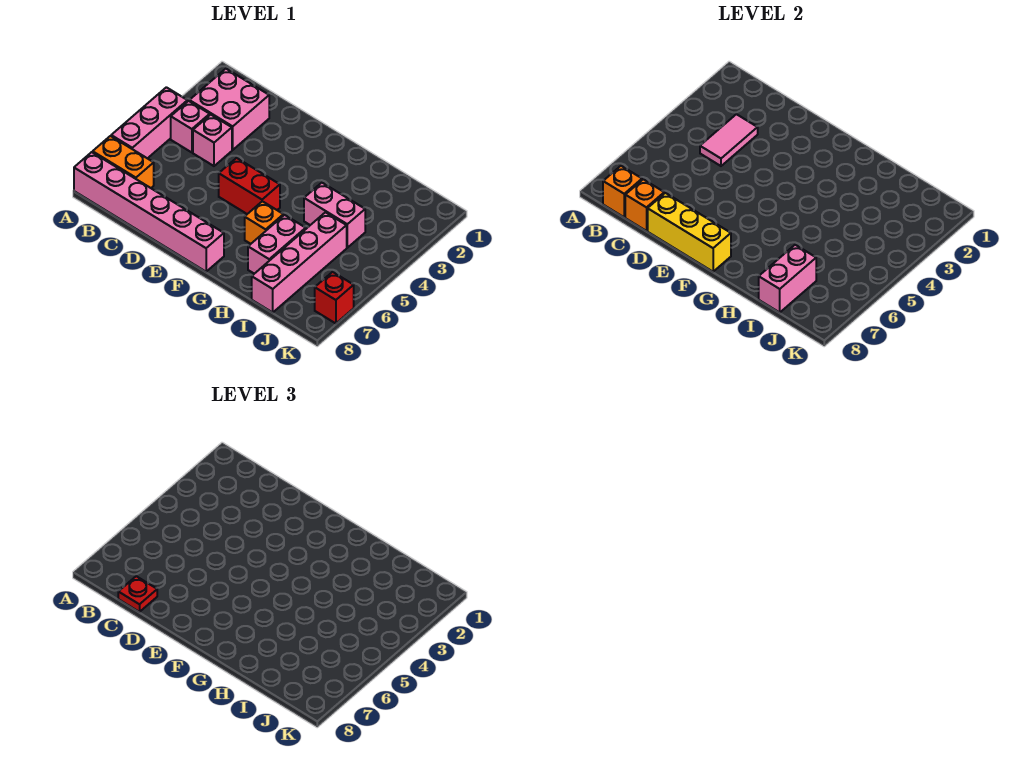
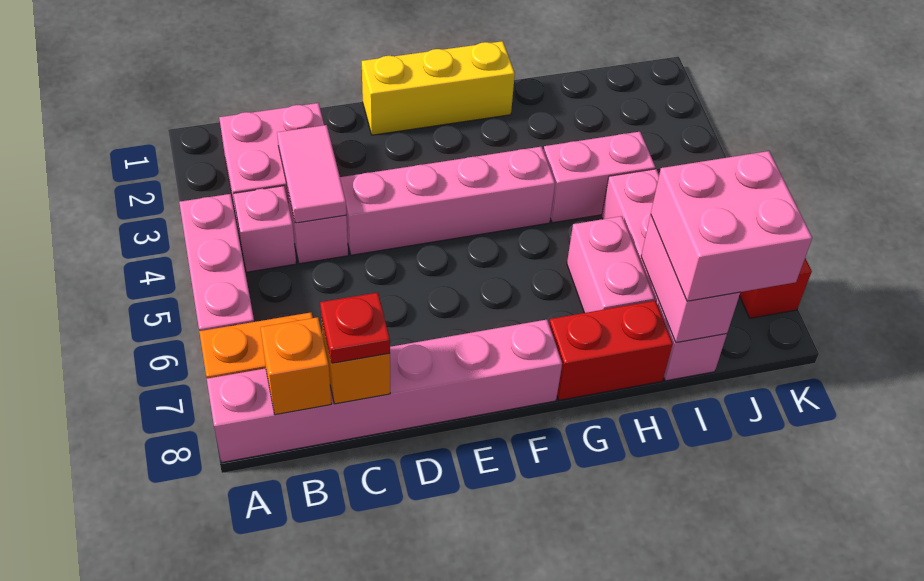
none -> pink 1x4 brick [340,147,555,255]
yellow 1x3 brick [648,193,731,272] -> yellow 1x3 brick moved to [362,41,515,135]
red 1x2 brick [219,158,280,214] -> red 1x2 brick moved to [549,301,673,400]
orange 1x1 brick [245,201,283,244] -> none
none -> pink 2x2 brick [651,151,812,301]

